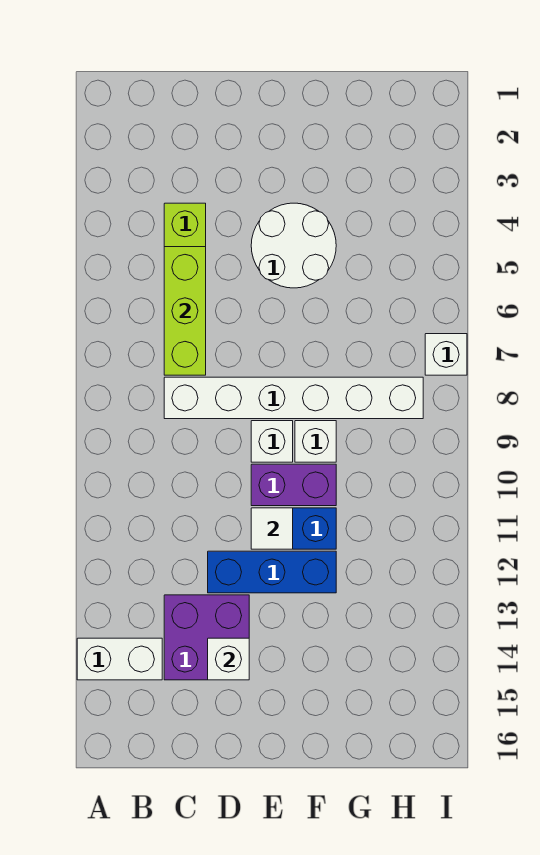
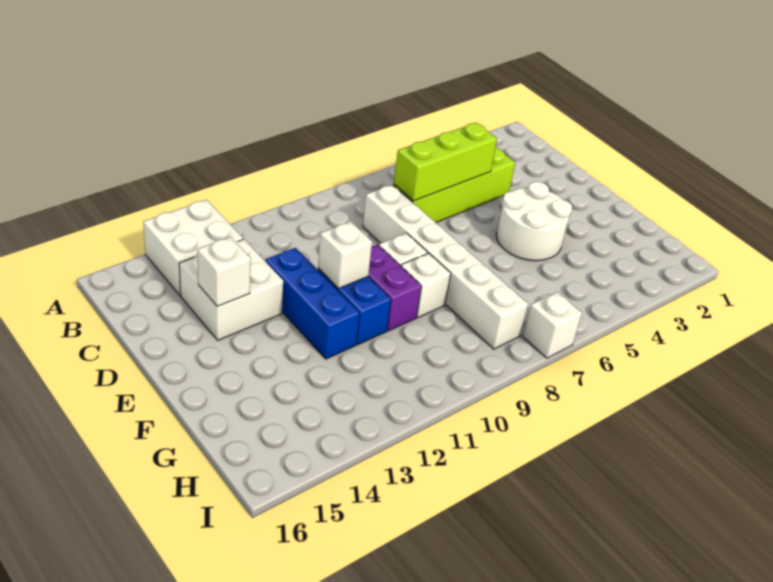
white 1x2 brick [77,638,162,680] -> white 2x2 brick [143,200,243,295]
purple 2x2 brick [164,595,249,680] -> white 2x2 brick [179,239,283,340]
white 1x1 tile [251,508,293,549] -> white 1x1 brick [318,221,372,289]

